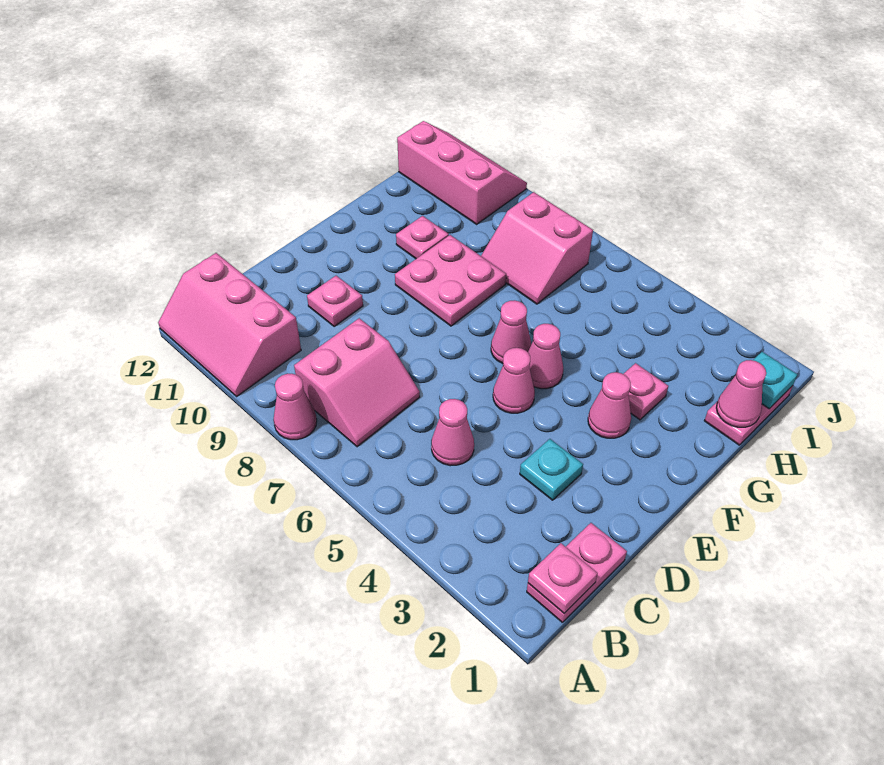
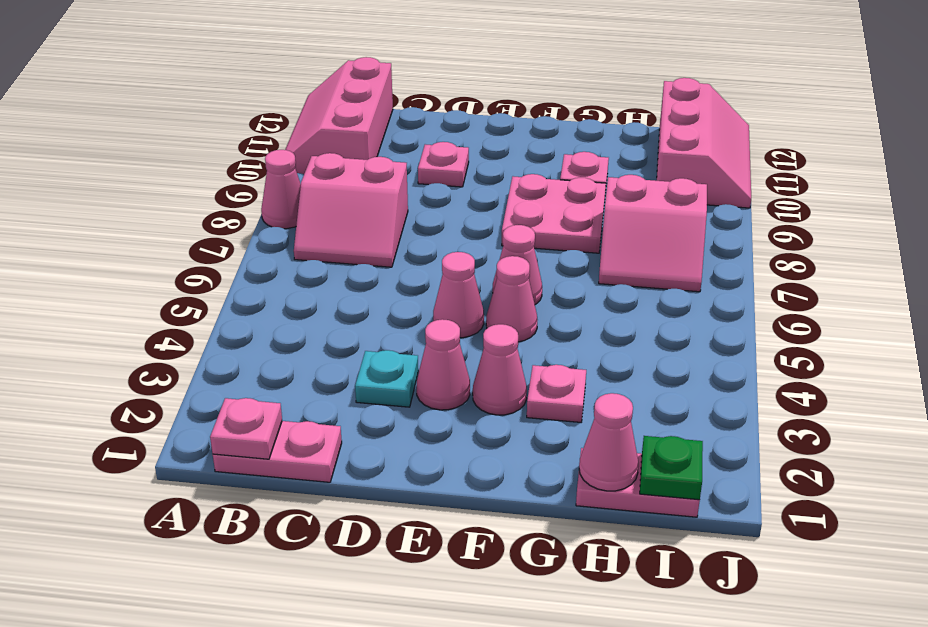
pink 1x1 cone [431,399,474,466] -> pink 1x1 cone moved to [417,319,470,410]
pink 2x2 slope [481,192,593,304] -> pink 2x2 slope turned to [599,175,707,292]
cyan 1x1 plate [753,352,797,409] -> green 1x1 plate [640,436,703,500]

